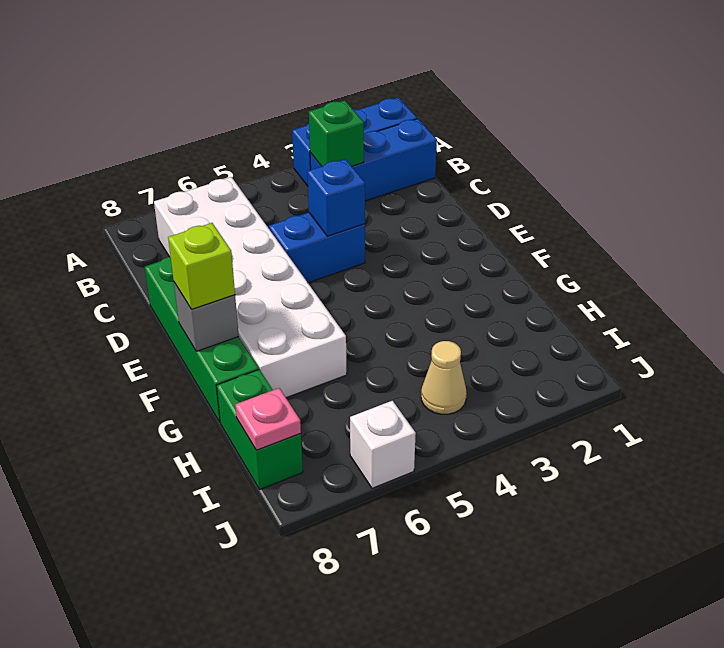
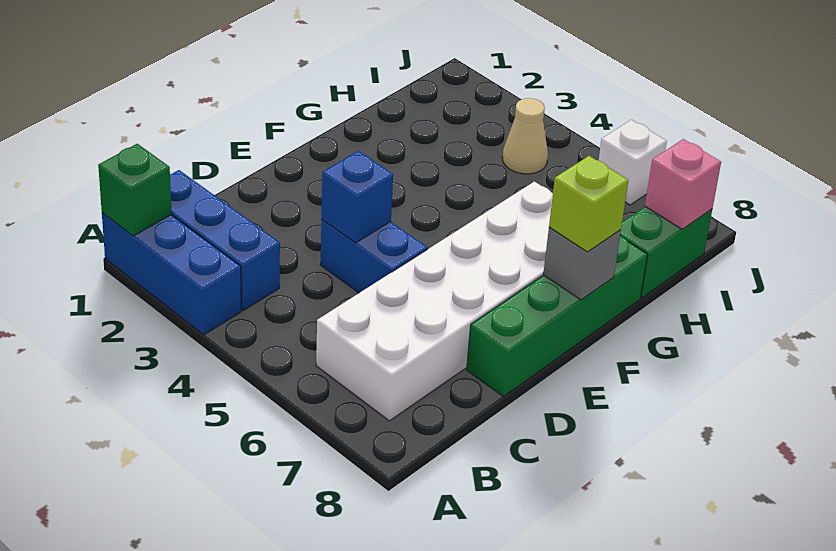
green 1x1 brick [309,101,364,166] -> green 1x1 brick moved to [98,144,172,236]
pink 1x1 plate [235,388,301,450] -> pink 1x1 brick [645,139,721,229]

